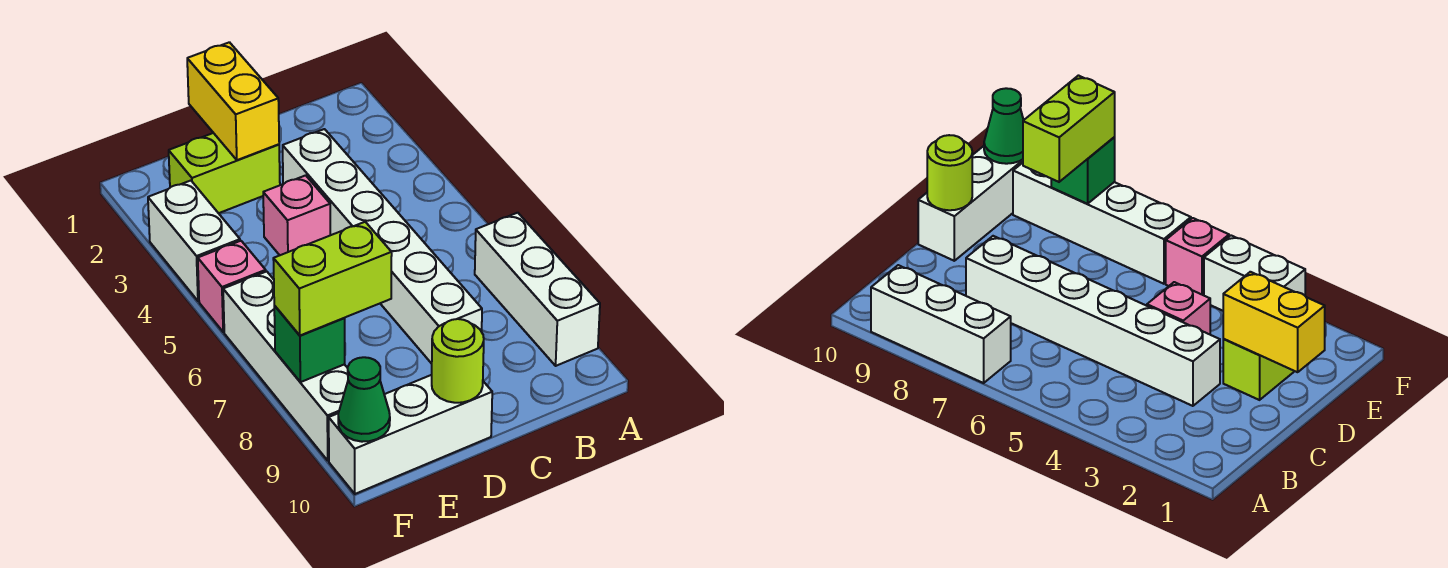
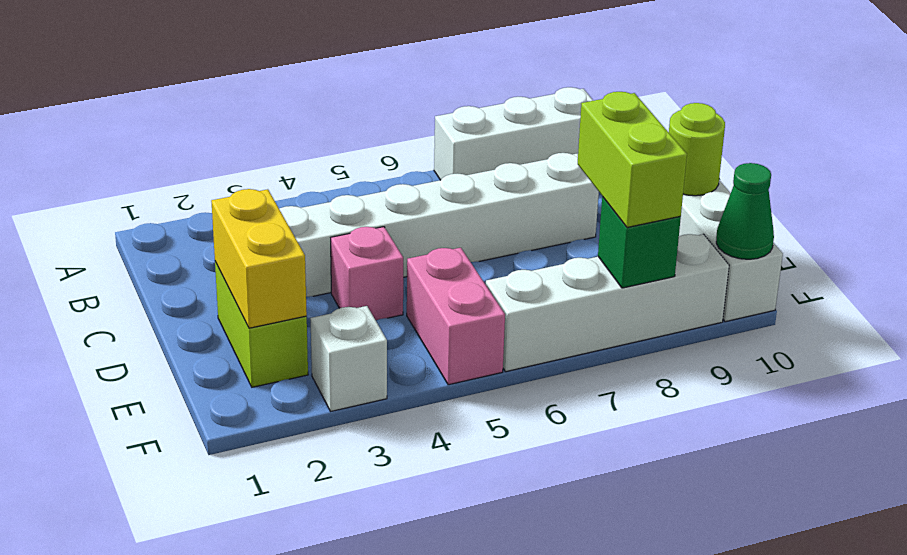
yellow 1x2 brick [187,42,279,160] -> yellow 1x2 brick turned to [211,189,307,328]
white 1x2 brick [148,181,240,301] -> white 1x1 brick [310,306,387,411]
pink 1x1 brick [198,241,266,332] -> pink 1x2 brick [407,248,505,385]

